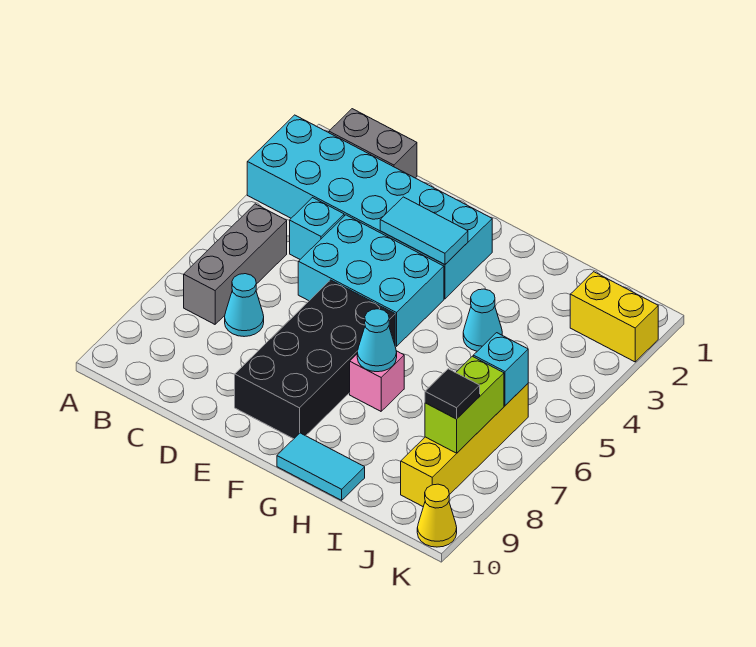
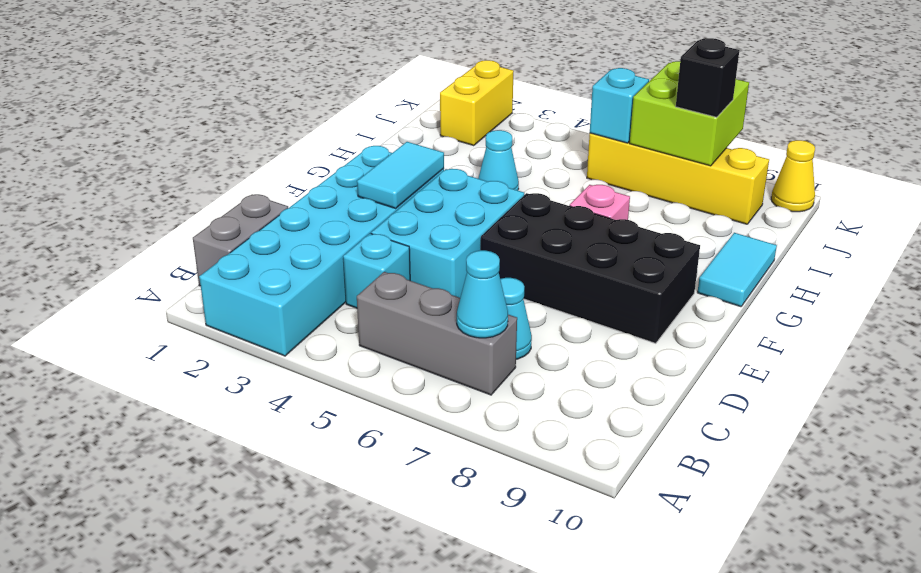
cyan 1x1 cone [357,309,397,372] -> cyan 1x1 cone moved to [457,250,508,338]
lime 1x2 brick [425,356,504,453] -> lime 2x2 brick [630,61,749,166]
black 1x1 tile [425,369,480,419] -> black 1x1 brick [676,38,739,117]

